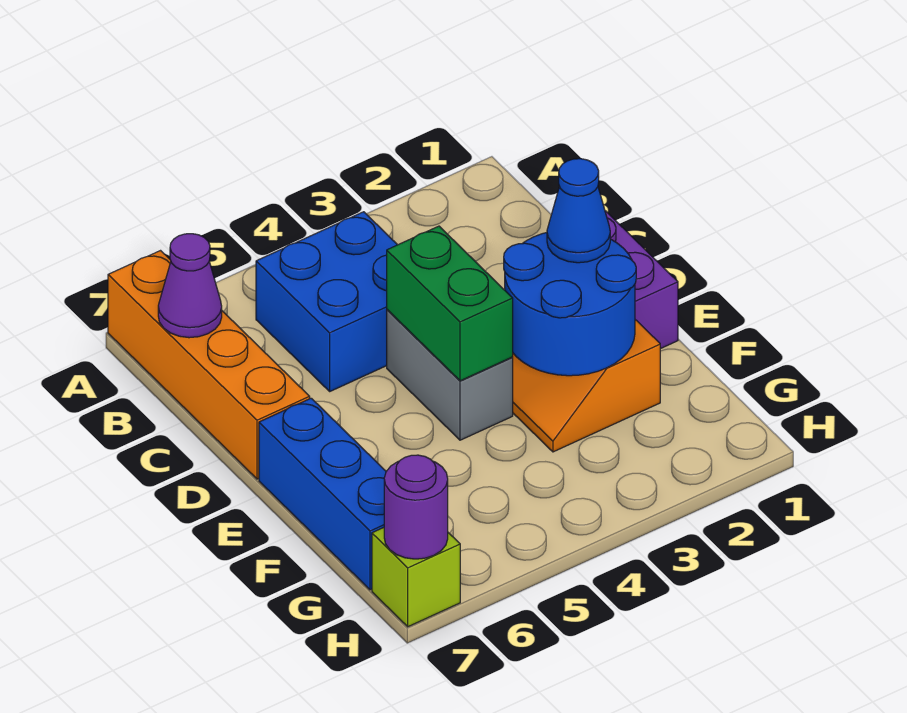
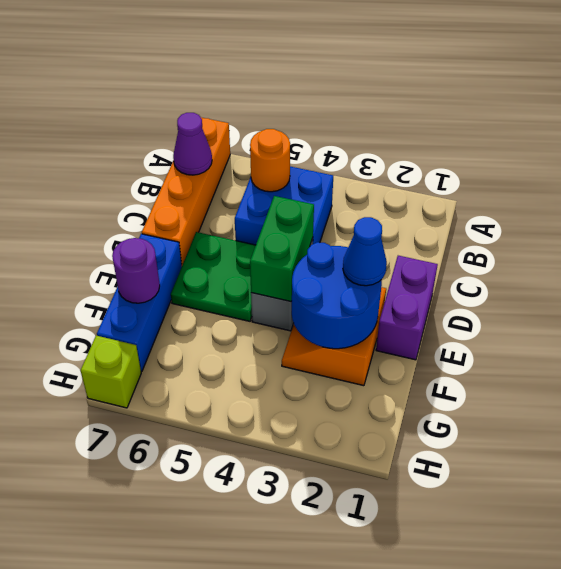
none -> orange 1x1 round brick [250,129,290,192]
none -> green 2x2 plate [171,232,256,321]
purple 1x1 round brick [384,455,448,559] -> purple 1x1 round brick moved to [112,238,160,303]

